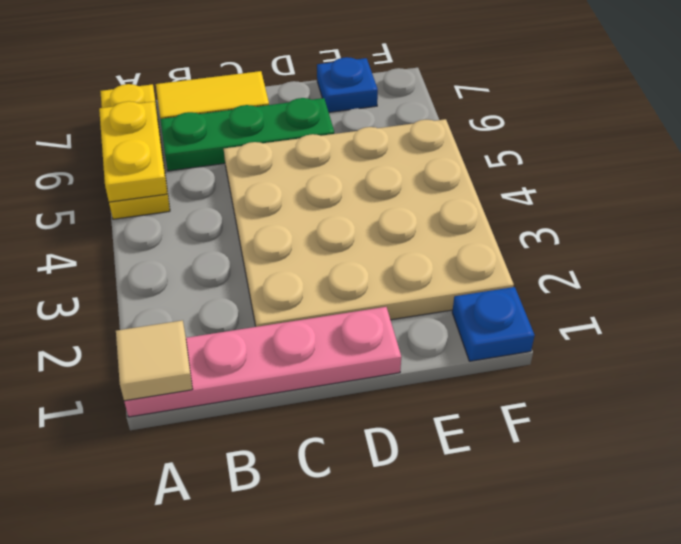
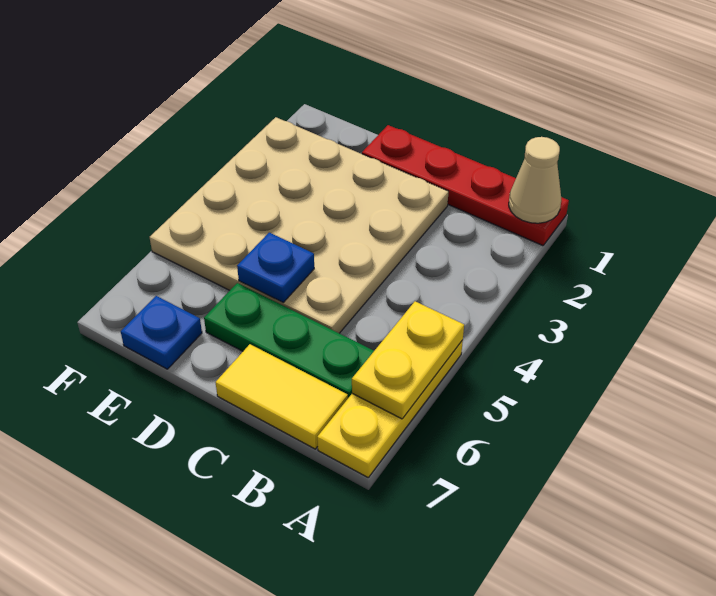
pink 1x4 plate [124,307,401,417] -> red 1x4 plate [362,125,569,246]
tan 1x1 tile [116,320,192,401] -> tan 1x1 cone [509,137,561,223]
blue 1x1 plate [452,287,535,361] -> blue 1x1 plate moved to [237,233,314,302]

